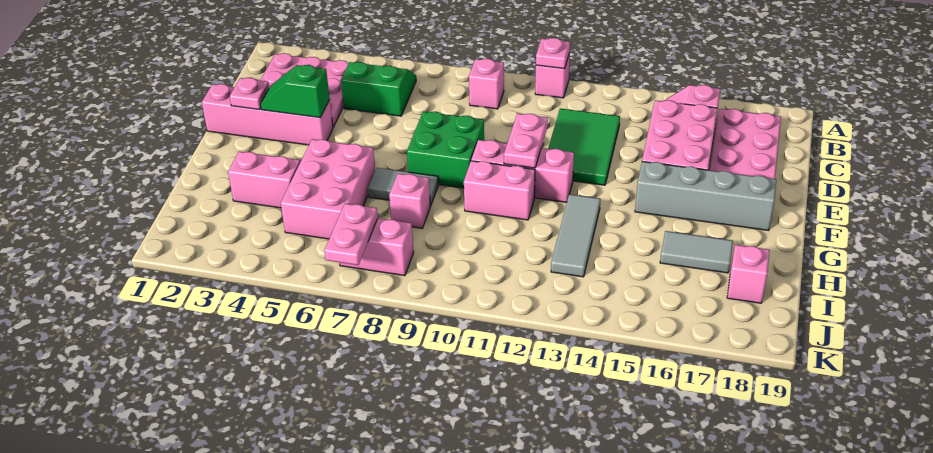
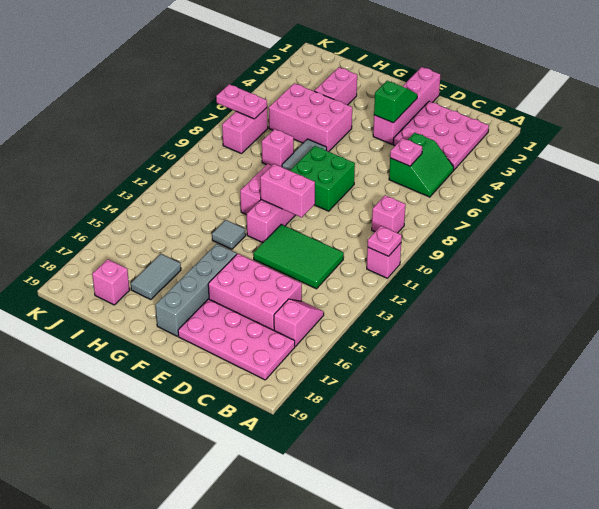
pink 1x1 plate [230,78,269,110] -> pink 1x1 plate moved to [390,138,422,166]
pink 1x2 plate [504,114,548,168] -> pink 1x2 brick [260,164,315,217]
grey 1x3 tile [551,194,601,277] -> grey 1x1 tile [212,220,246,249]

